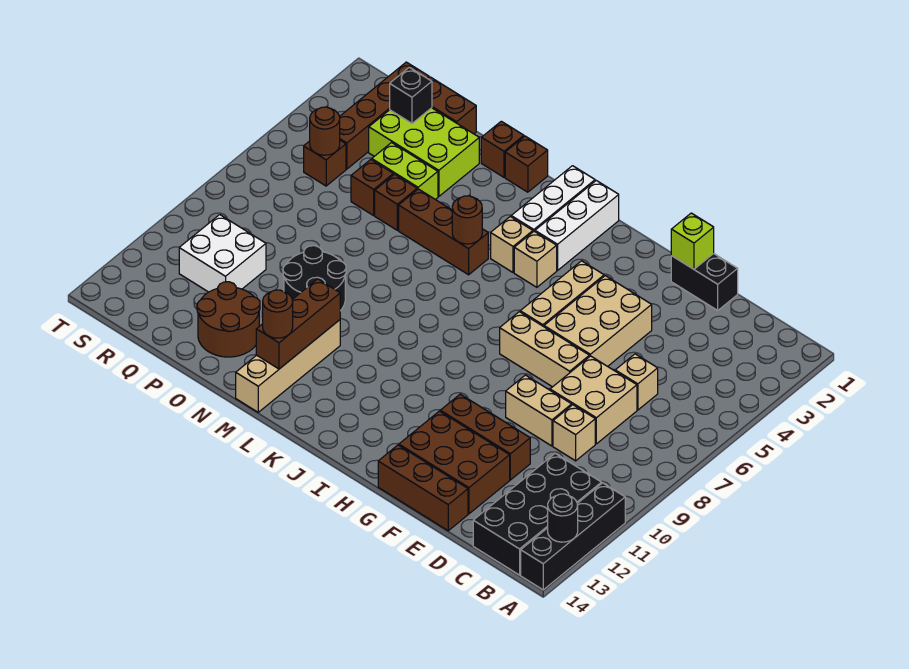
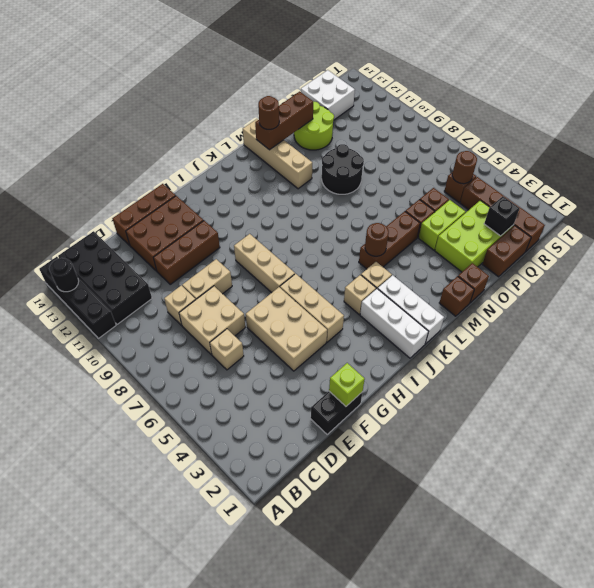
tan 1x3 brick [500,312,589,387] -> tan 1x3 brick turned to [234,234,295,293]
brown 1x3 brick [256,279,340,369] -> brown 1x3 brick turned to [255,92,313,150]
brown 2x2 round brick [197,282,260,357] -> lime 2x2 round brick [294,102,334,150]
white 2x2 brick [179,215,266,292] -> white 2x2 brick moved to [301,70,355,120]

